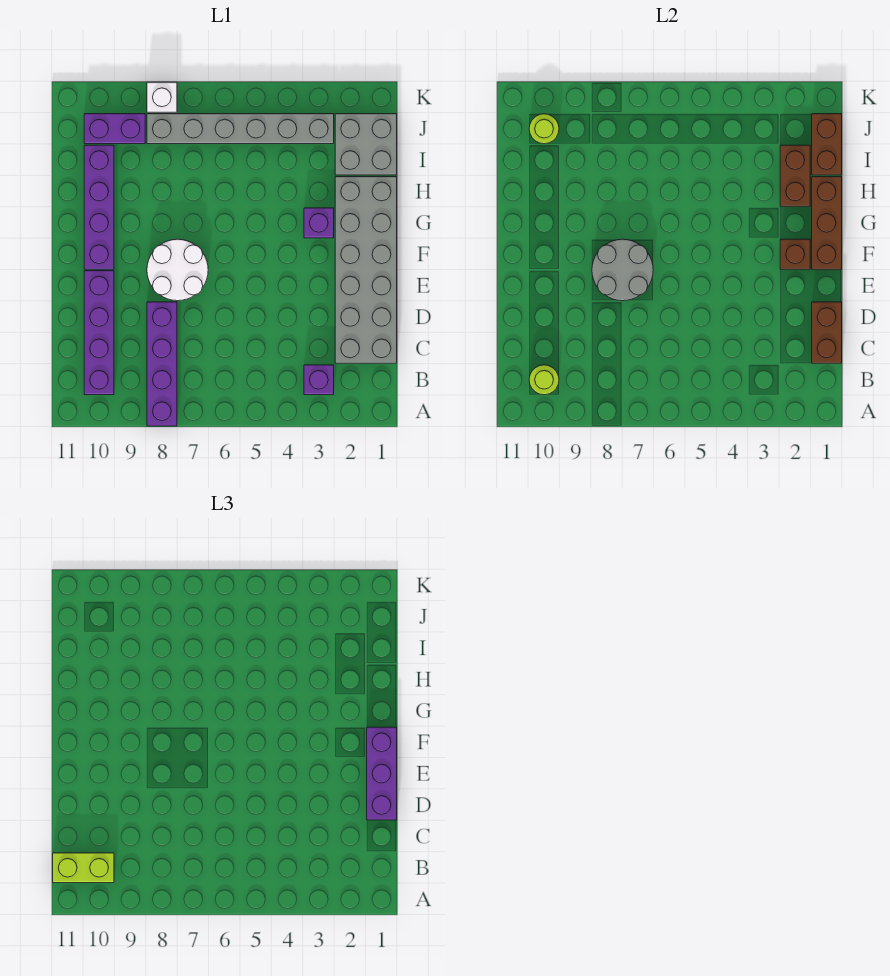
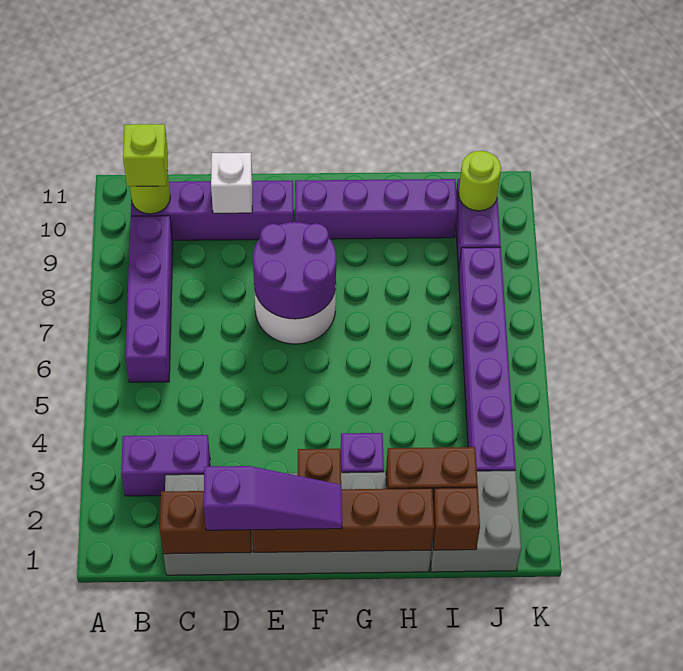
purple 1x4 brick [147,302,177,426] -> purple 1x4 brick turned to [125,216,173,382]
purple 1x1 brick [304,365,334,395] -> purple 1x2 brick [121,435,210,496]
lime 1x2 brick [53,853,114,883] -> lime 1x1 brick [123,124,168,186]
purple 1x3 brick [367,727,397,820] -> purple 1x3 slope [204,466,342,530]
grey 2x2 round brick [592,239,653,301] -> purple 2x2 round brick [253,222,336,319]
brown 1x3 brick [812,177,842,269] -> brown 1x4 brick [252,488,434,552]
brown 1x2 brick [812,114,842,175] -> brown 1x1 brick [433,488,480,550]
grey 1x6 brick [147,114,334,144] -> purple 1x6 brick [458,247,516,471]
white 1x1 brick [147,82,177,112] -> white 1x1 brick moved to [211,153,252,213]

